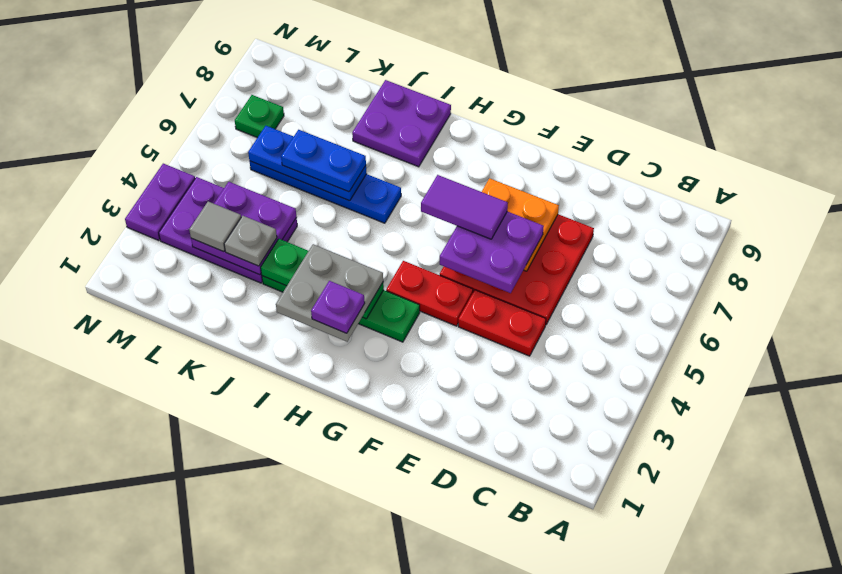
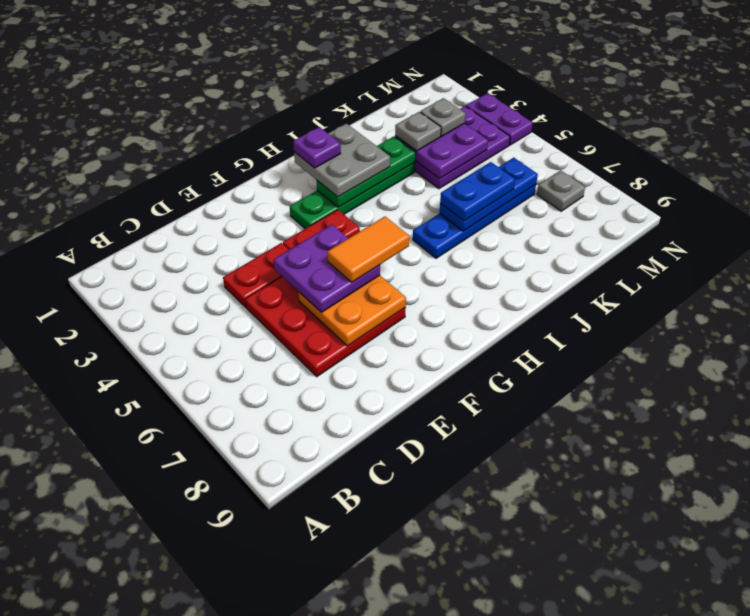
purple 1x2 tile [421,175,508,239] -> orange 1x2 tile [327,217,409,282]
purple 2x2 plate [352,80,451,167] -> none
grey 1x1 tile [189,202,241,251] -> grey 1x1 plate [420,98,465,136]
green 1x1 plate [235,95,284,138] -> grey 1x1 plate [537,170,585,211]

